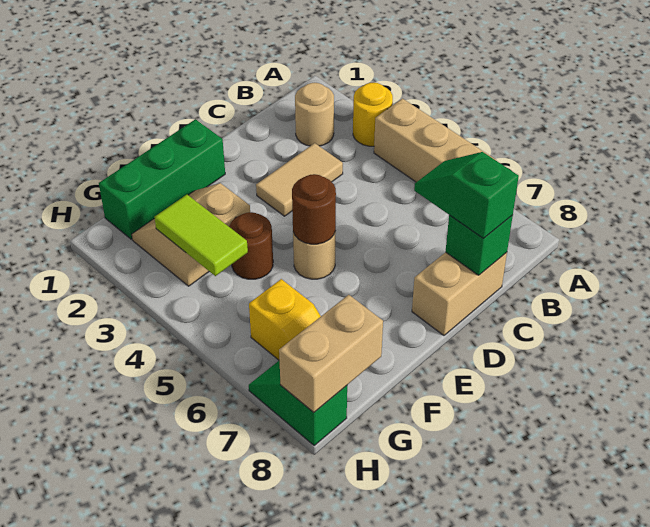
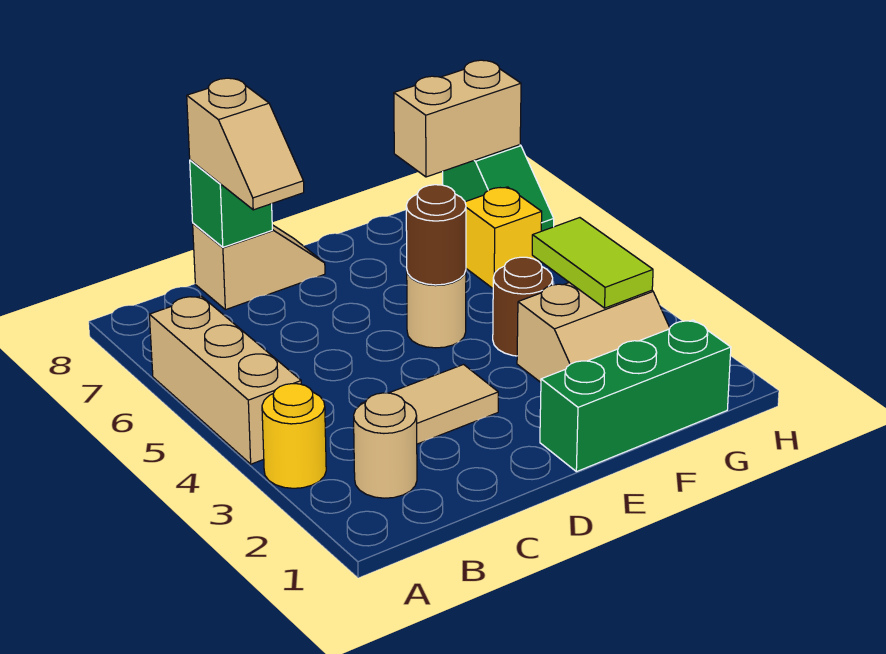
green 1x2 slope [414,152,519,238] -> tan 1x2 slope [187,78,304,210]
tan 1x2 brick [412,252,507,335] -> tan 1x2 slope [193,223,325,310]

